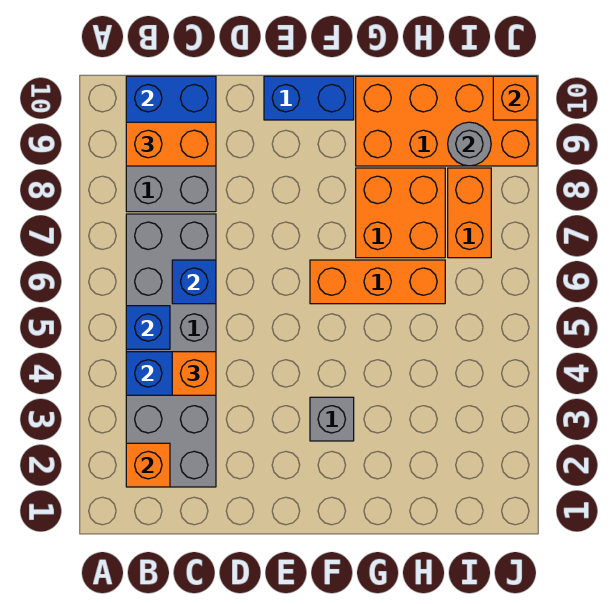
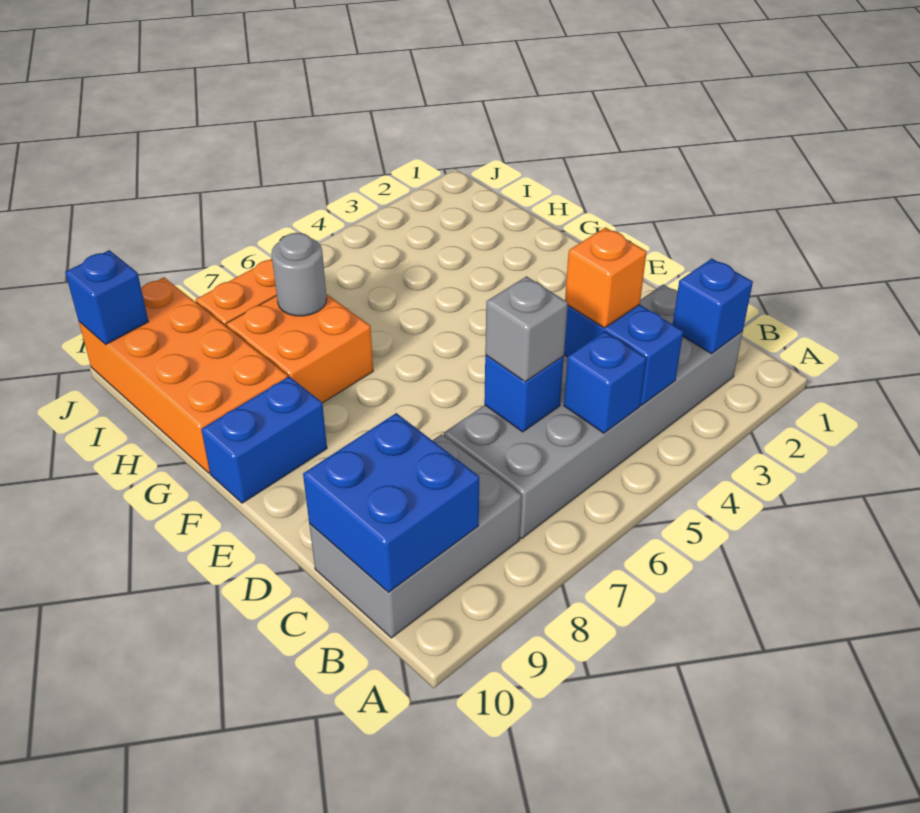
orange 1x1 brick [126,443,170,487] -> blue 1x1 brick [673,259,753,354]
orange 1x2 brick [126,122,216,166] -> none
blue 1x2 brick [264,76,354,120] -> blue 1x2 brick turned to [201,377,327,503]
grey 1x1 brick [310,397,354,441] -> grey 1x1 brick moved to [485,276,568,382]
orange 1x3 brick [310,260,445,304] -> none
grey 1x1 round brick [448,122,491,166] -> grey 1x1 round brick moved to [271,233,327,316]
orange 1x1 brick [493,76,537,120] -> blue 1x1 brick [65,250,149,345]

